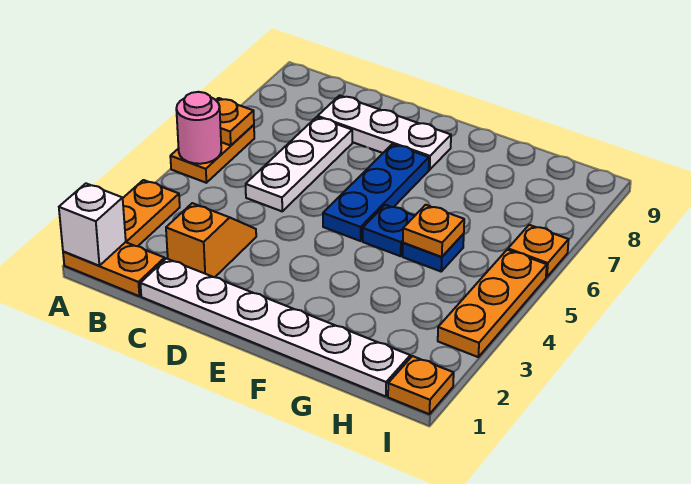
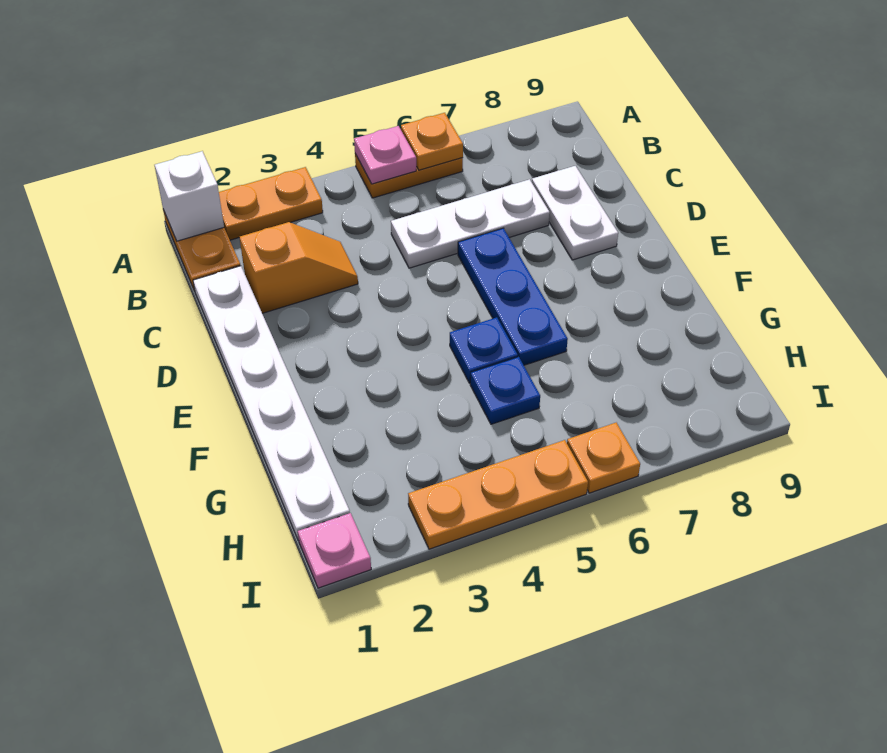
pink 1x1 round brick [176,92,221,164] -> pink 1x1 plate [354,126,416,184]
white 1x3 plate [318,95,451,170] -> white 1x2 plate [532,166,618,260]
blue 1x3 plate [323,144,429,241] -> blue 1x3 plate turned to [458,228,568,365]
orange 1x1 plate [403,205,464,257] -> none
orange 1x1 plate [388,356,454,414] -> pink 1x1 plate [298,513,371,588]

